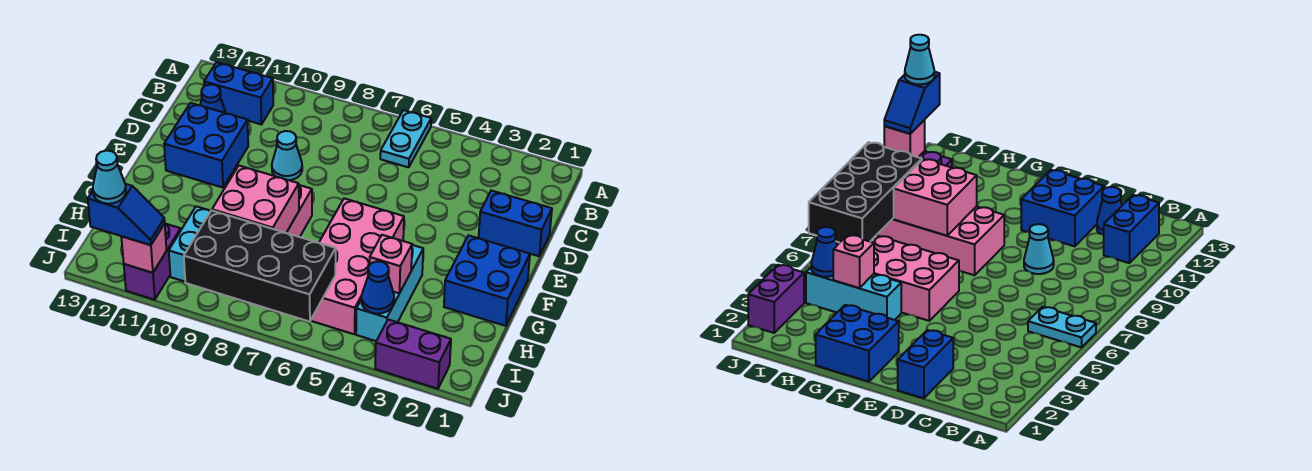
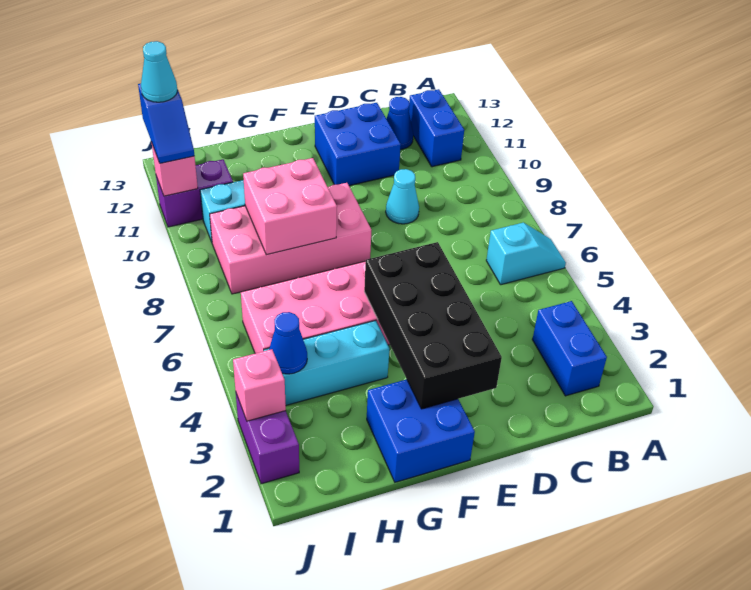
cyan 1x2 plate [380,110,431,167] -> cyan 1x2 slope [486,223,566,285]
blue 1x2 brick [479,191,552,256] -> blue 1x2 brick moved to [532,301,607,396]
pink 1x1 brick [370,235,412,293] -> pink 1x1 brick moved to [233,349,286,421]
black 2x4 brick [184,210,336,322] -> black 2x4 brick moved to [364,242,502,409]

